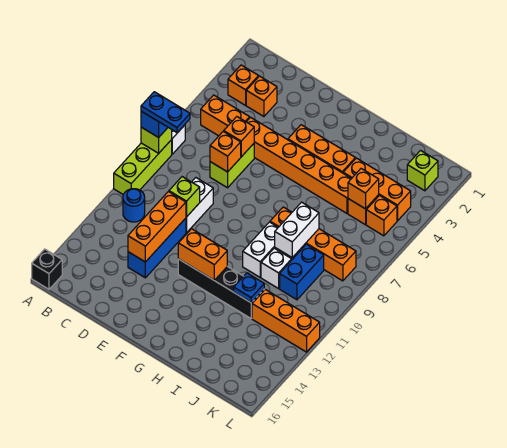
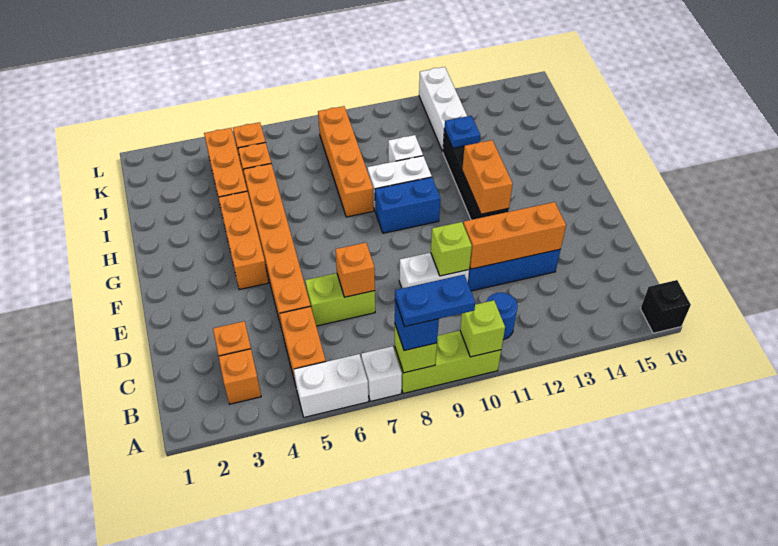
blue 1x2 plate [141,92,190,132] -> blue 1x2 plate turned to [395,275,475,326]
orange 1x1 brick [224,117,254,157] -> none
white 1x2 brick [275,202,319,257] -> white 1x2 brick moved to [294,354,369,417]
orange 1x1 brick [348,169,379,209] -> none
blue 1x2 brick [280,244,324,300] -> blue 1x2 brick moved to [375,177,441,233]
orange 1x3 brick [252,289,320,352] -> white 1x3 brick [419,67,467,152]
lime 1x1 brick [407,151,438,191] -> lime 1x1 brick moved to [460,300,505,357]

